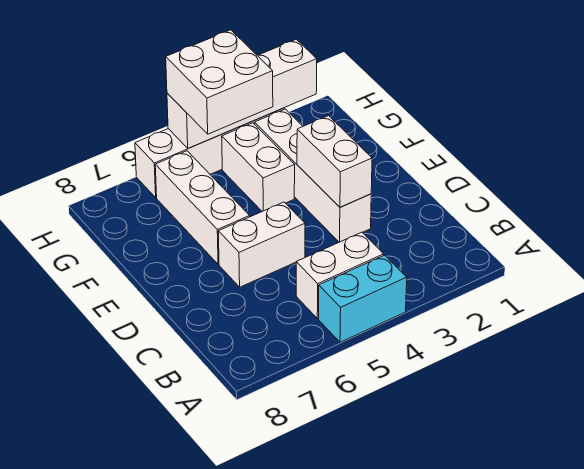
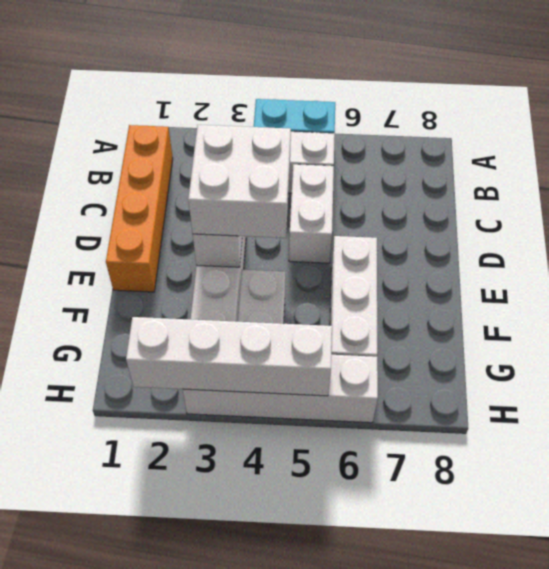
none -> orange 1x4 brick [106,125,173,292]
white 1x2 brick [218,202,305,287] -> white 1x2 brick turned to [289,164,334,263]
white 2x2 brick [166,30,273,134] -> white 2x2 brick moved to [188,125,291,238]

